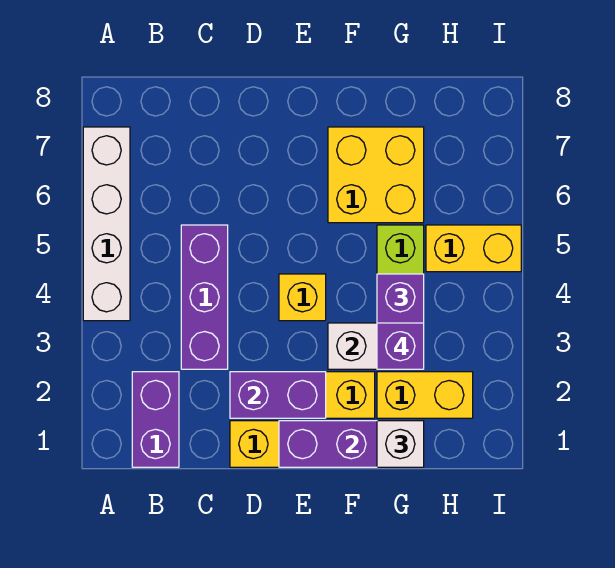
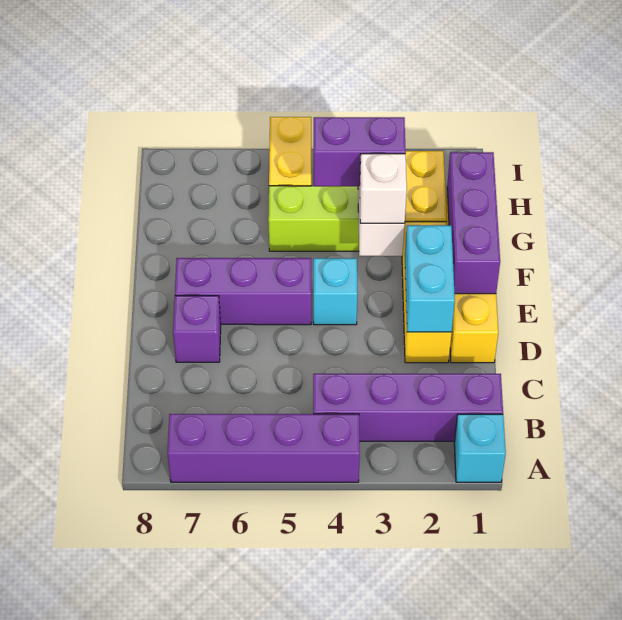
none -> cyan 1x1 brick [454,414,506,482]
white 1x4 brick [83,127,130,321] -> purple 1x4 brick [168,414,360,482]
purple 1x2 brick [132,372,179,467] -> purple 1x4 brick [313,374,503,441]
purple 1x3 brick [181,225,228,369] -> purple 1x3 brick moved to [175,258,311,325]
purple 1x2 brick [230,372,326,418] -> cyan 1x2 brick [405,225,455,332]
yellow 1x1 brick [279,274,326,321] -> cyan 1x1 brick [313,258,357,325]
yellow 2x2 brick [328,127,424,223] -> none
white 1x1 brick [377,421,424,467] -> white 1x1 brick moved to [360,154,407,223]
purple 1x1 brick [377,323,424,369] -> purple 1x1 brick moved to [173,296,221,362]

